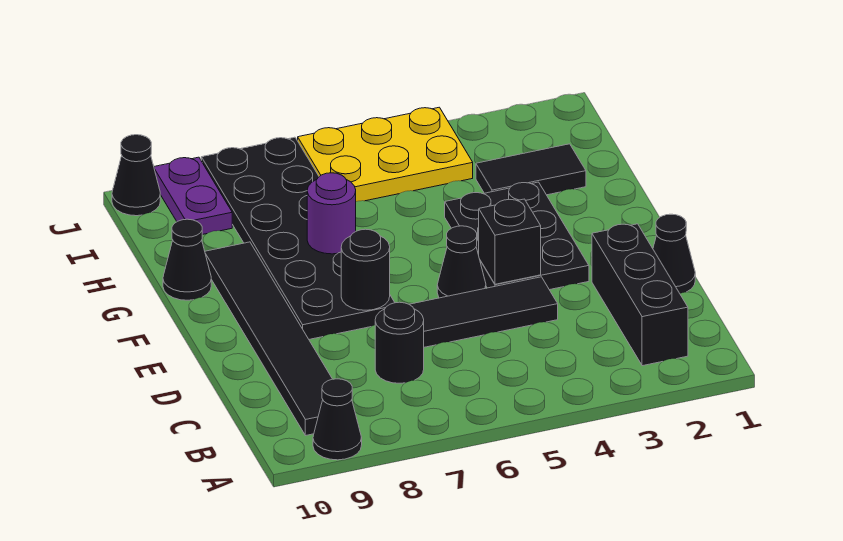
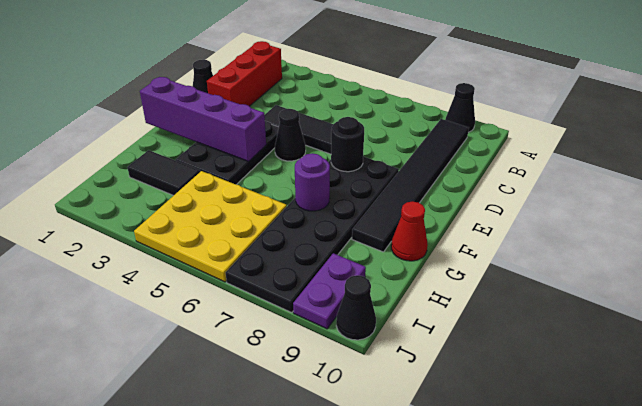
black 1x3 brick [592,224,688,366] -> red 1x3 brick [207,41,282,106]
black 1x1 round brick [375,302,424,383] -> none
black 1x1 brick [479,199,541,284] -> none
none -> purple 1x4 brick [140,77,266,161]
black 1x1 cone [163,219,211,300] -> red 1x1 cone [391,201,428,261]
yellow 2x3 plate [298,107,473,202] -> yellow 3x3 plate [134,171,287,282]

